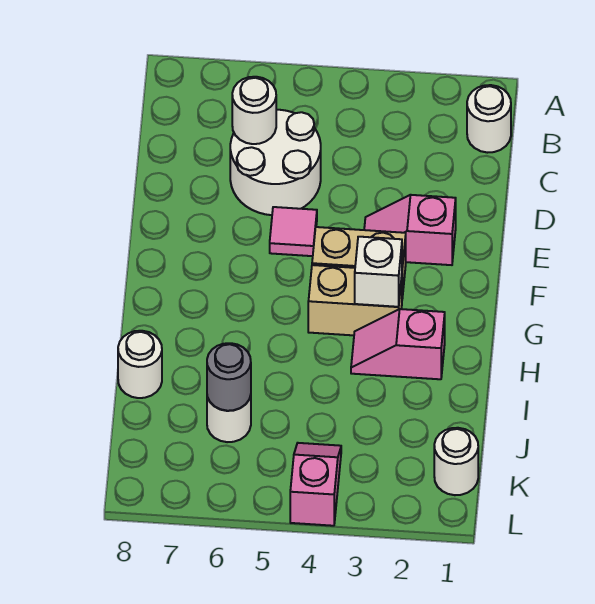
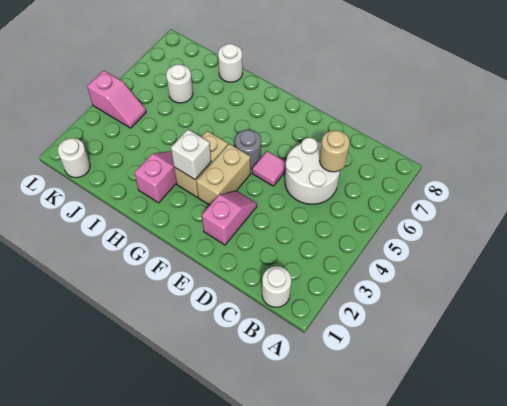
white 1x1 round brick [232,77,276,144] -> tan 1x1 round brick [319,130,350,172]
grey 1x1 round brick [207,343,251,411] -> grey 1x1 round brick moved to [235,130,261,169]

